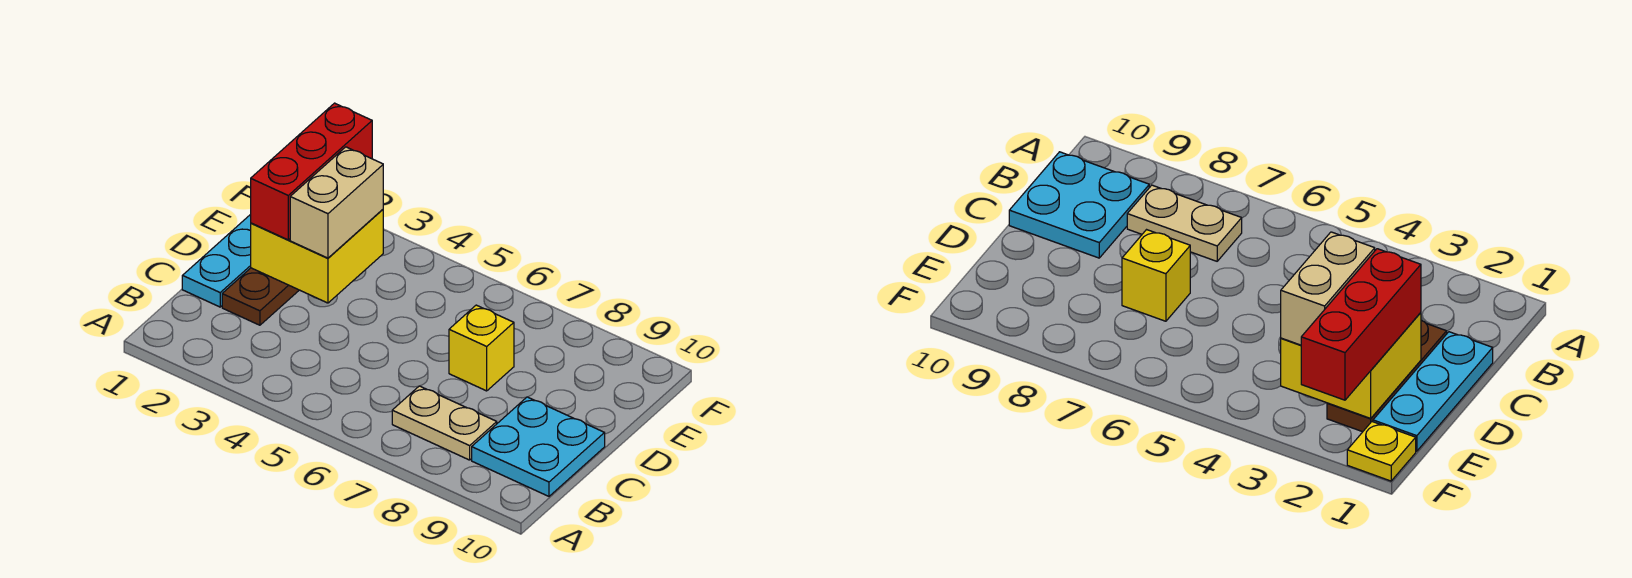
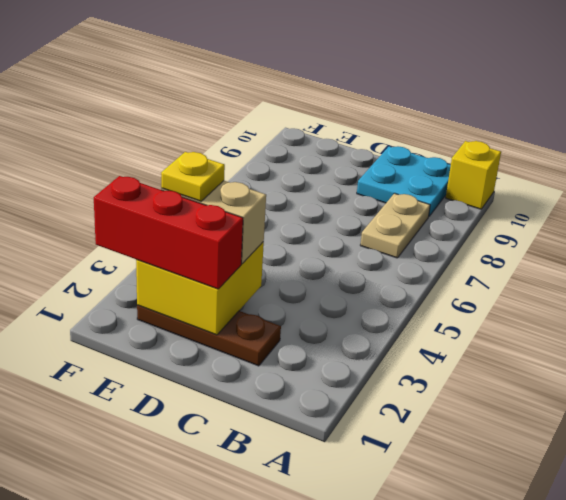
cyan 1x3 plate [182,214,251,307] -> none
yellow 1x1 brick [449,305,514,391] -> yellow 1x1 brick moved to [446,141,501,209]
yellow 1x1 plate [1347,422,1416,481] -> yellow 1x1 plate moved to [161,152,225,201]

